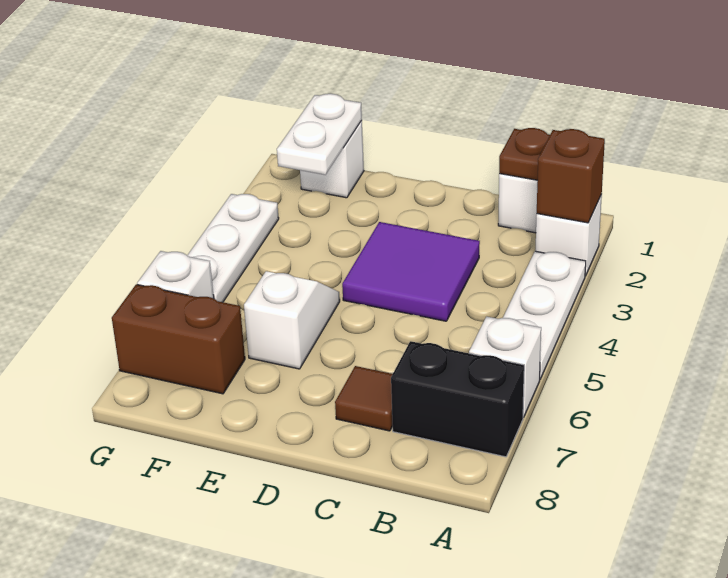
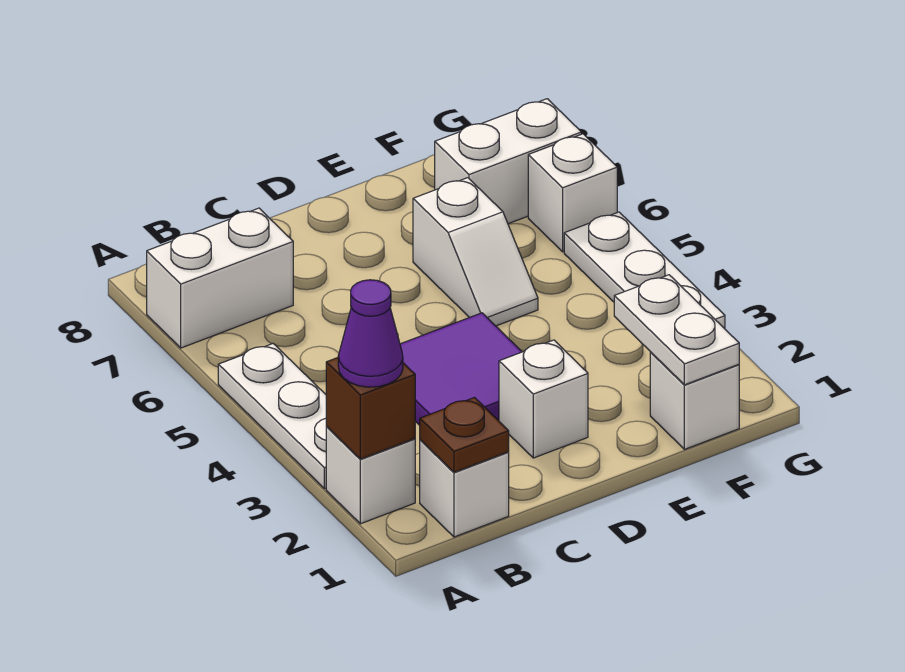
none -> purple 1x1 cone [338,280,403,387]
white 1x1 brick [469,316,541,417] -> white 1x1 brick moved to [499,340,588,458]
black 1x2 brick [391,341,524,457] -> white 1x2 brick [147,208,293,348]
brown 1x1 tile [335,366,393,431] -> none
brown 1x2 brick [112,284,245,394] -> white 1x2 brick [435,99,581,224]

